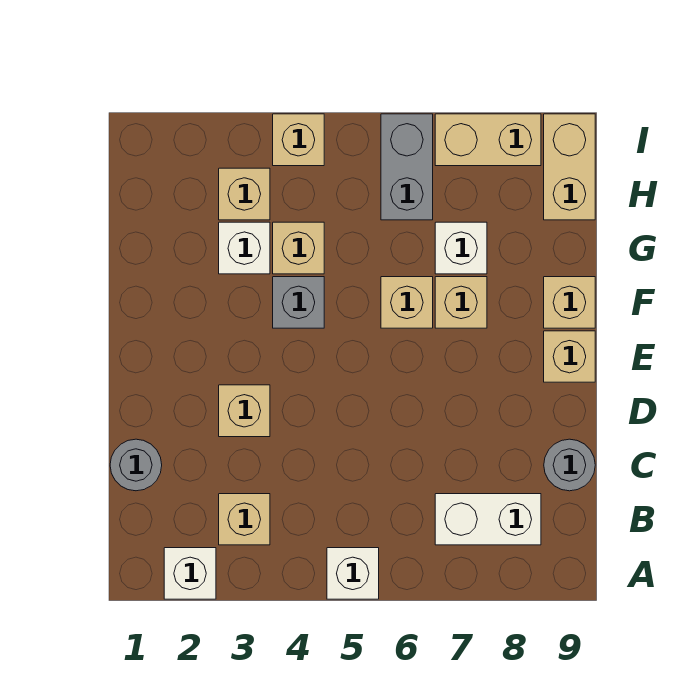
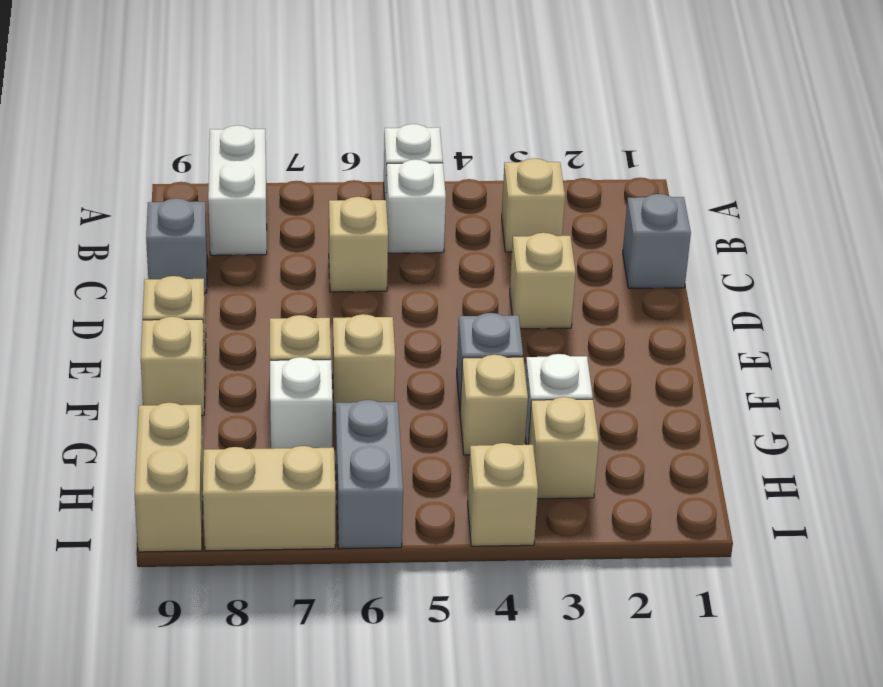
white 1x1 brick [164,548,216,599] -> white 1x1 brick moved to [386,159,446,253]
white 1x2 brick [435,494,541,545] -> white 1x2 brick turned to [208,125,267,255]
grey 1x1 round brick [110,439,162,491] -> grey 1x1 brick [623,194,691,288]
none -> tan 1x1 brick [329,197,388,292]
grey 1x1 round brick [544,439,595,491] -> grey 1x1 brick [146,198,207,293]

